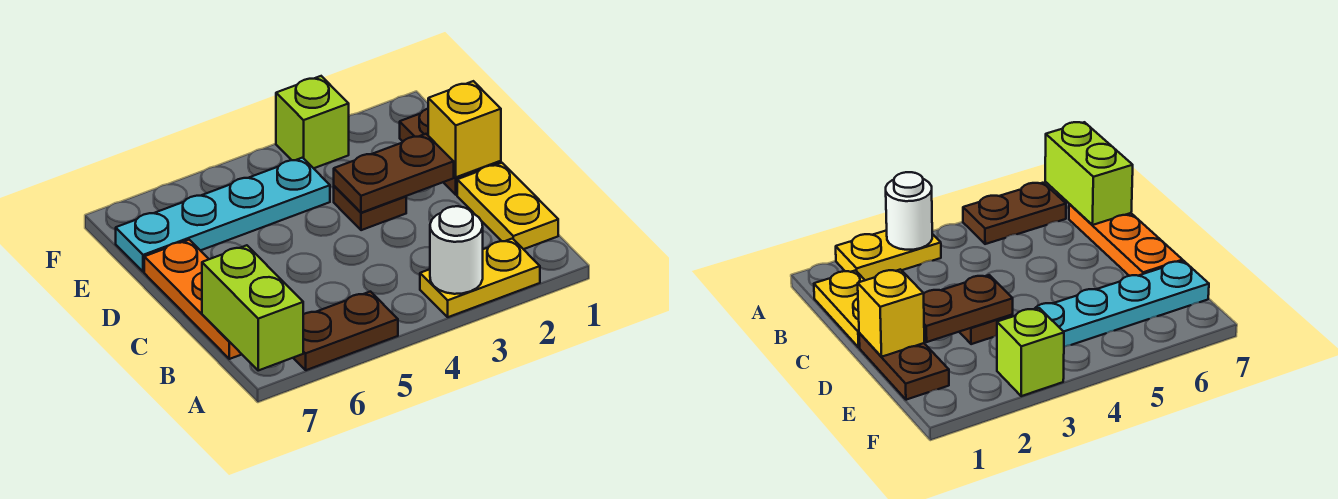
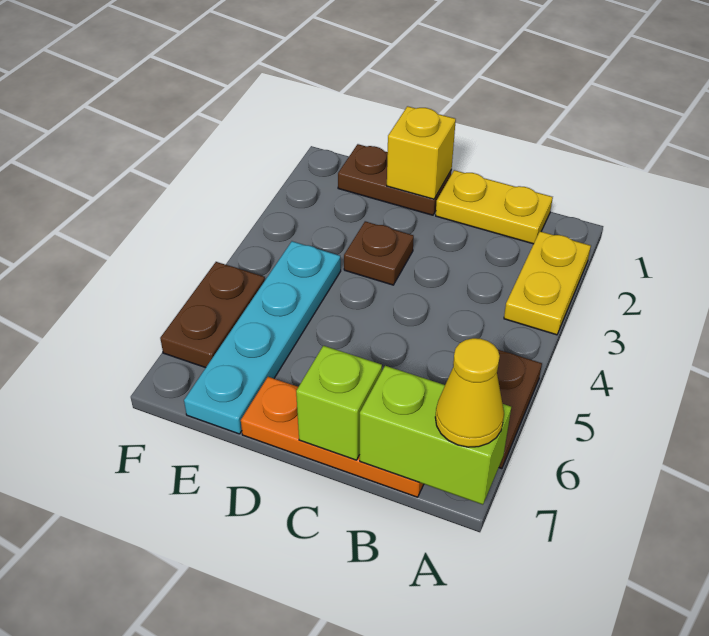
white 1x1 round brick [430,206,483,294] -> none
none -> yellow 1x1 cone [435,338,504,447]
brown 1x2 plate [334,134,454,213] -> brown 1x2 plate moved to [160,262,265,368]
lime 1x1 brick [276,76,349,168] -> lime 1x1 brick moved to [296,346,382,460]

